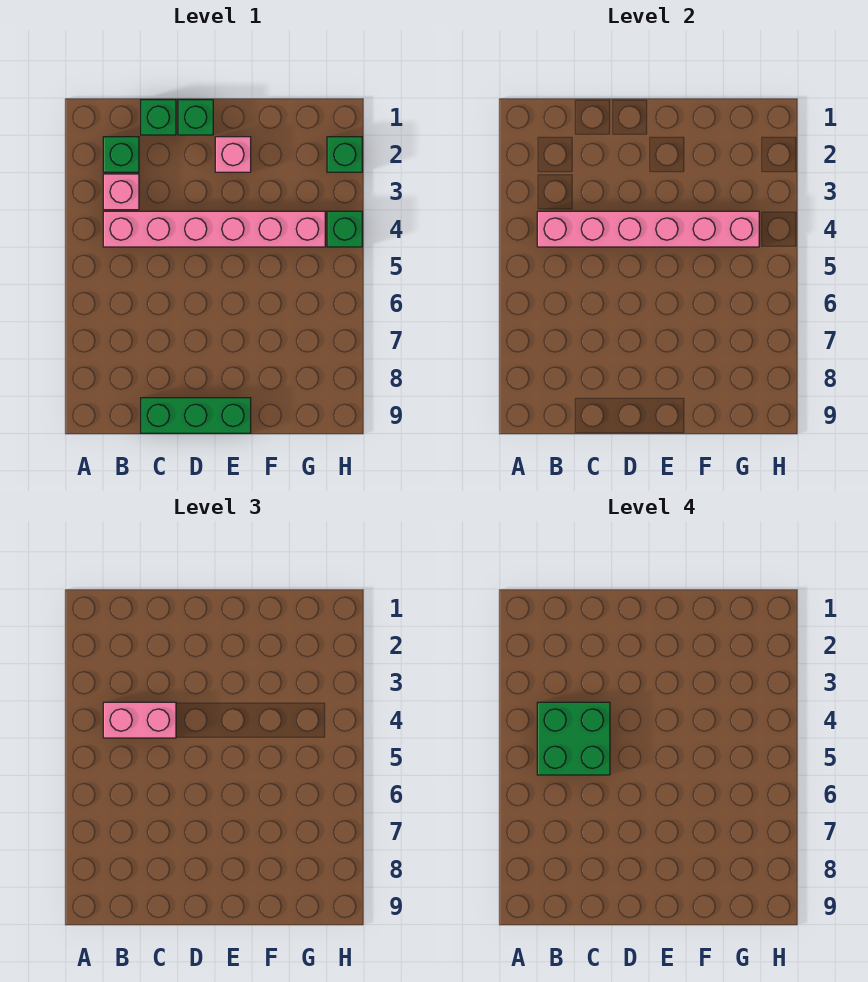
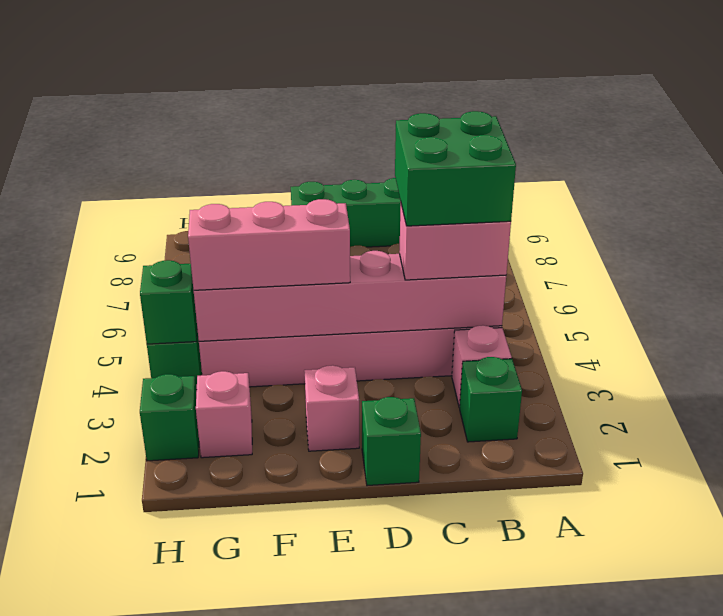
green 1x1 brick [141,100,176,135] -> green 1x1 brick moved to [140,260,197,344]
none -> pink 1x3 brick [188,199,350,290]
none -> pink 1x1 brick [196,371,252,458]

